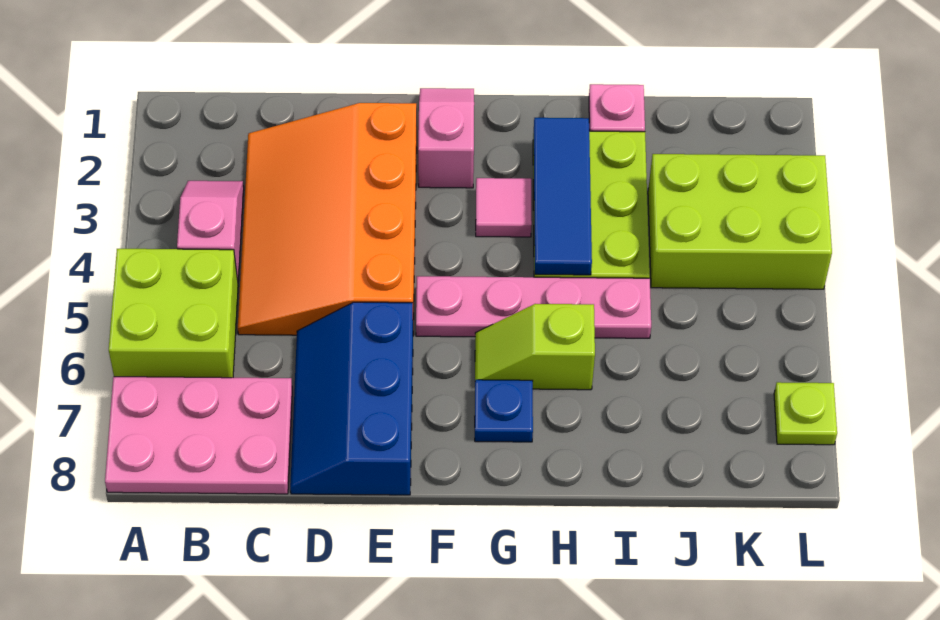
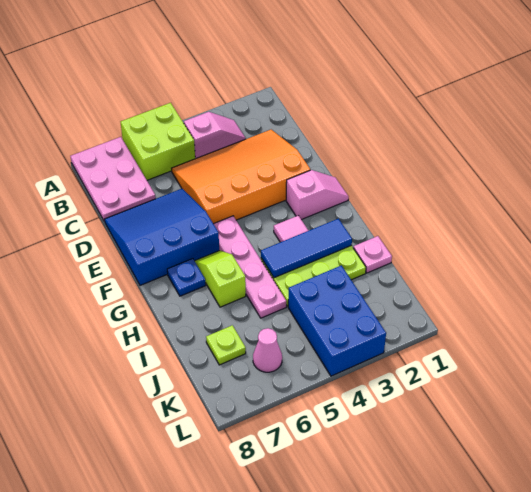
blue 2x3 slope [290,302,413,495] -> blue 3x3 slope [104,189,219,285]
lime 2x3 brick [648,154,832,289] -> blue 2x3 brick [288,266,386,376]
none -> pink 1x1 cone [253,328,282,372]
lime 1x1 plate [774,382,837,445] -> lime 1x1 plate moved to [206,325,246,365]

